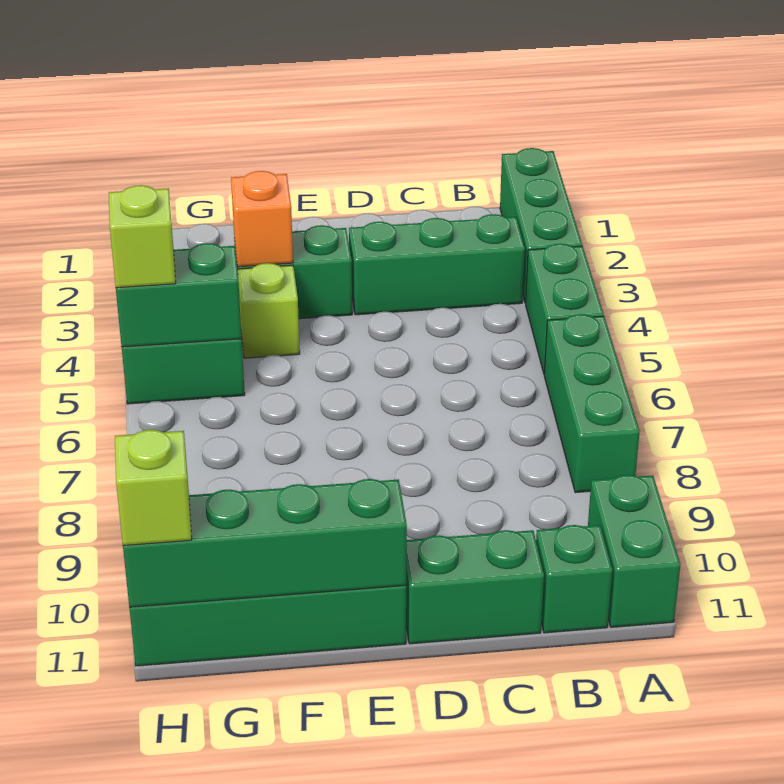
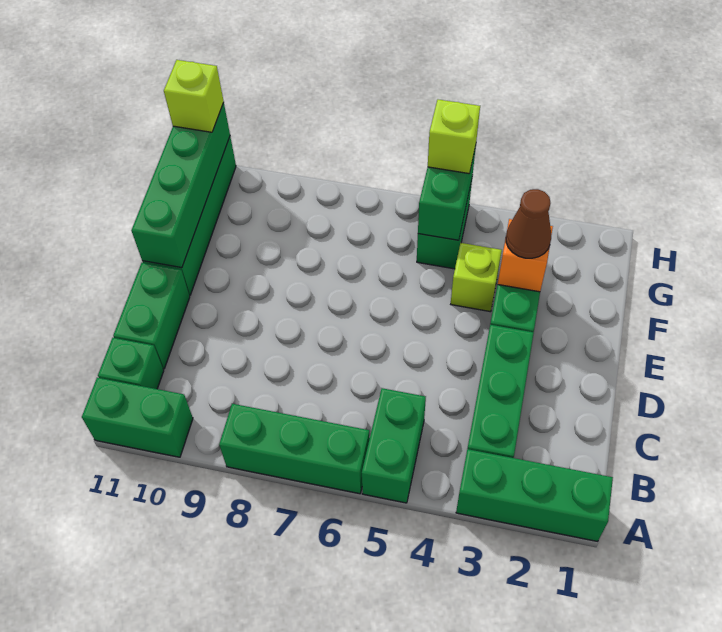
green 1x2 brick [526,244,604,373] -> green 1x2 brick turned to [362,388,426,503]
none -> brown 1x1 cone [506,189,551,258]

